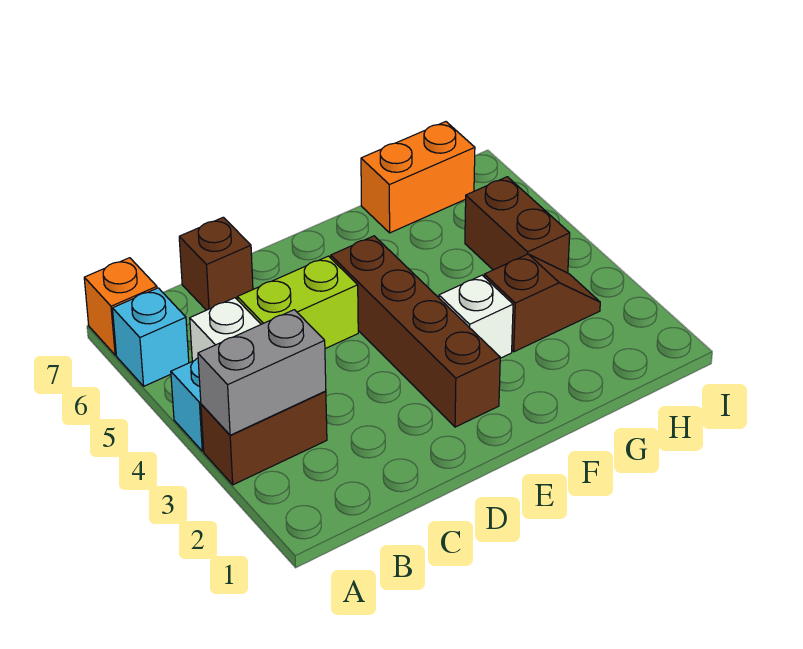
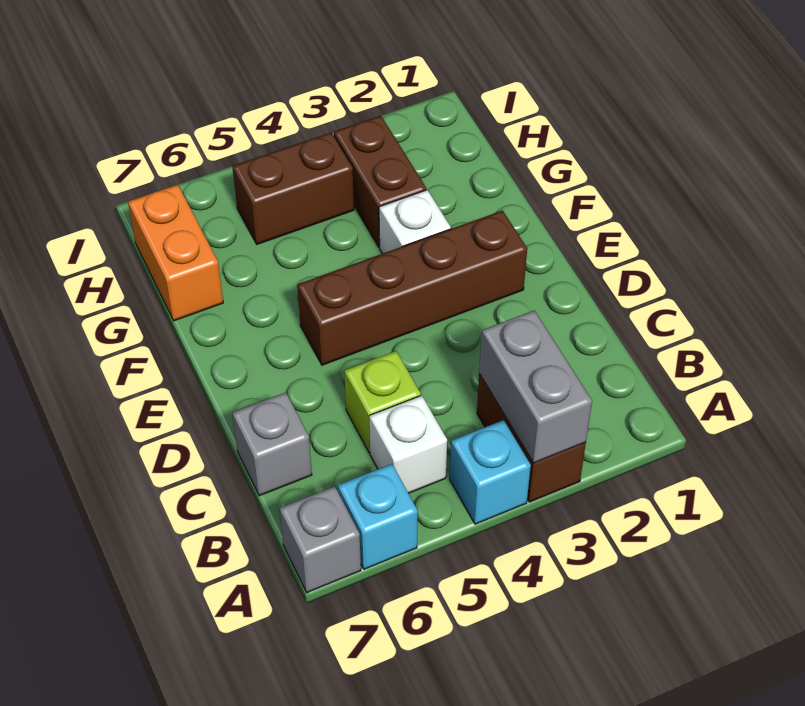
orange 1x1 brick [84,258,157,355] -> grey 1x1 brick [280,486,361,593]
lime 1x2 brick [237,256,358,349] -> lime 1x1 brick [344,351,421,453]
brown 1x1 brick [179,217,253,310] -> grey 1x1 brick [232,392,312,496]
brown 1x2 slope [484,254,600,352] -> brown 1x2 brick [334,116,426,247]

